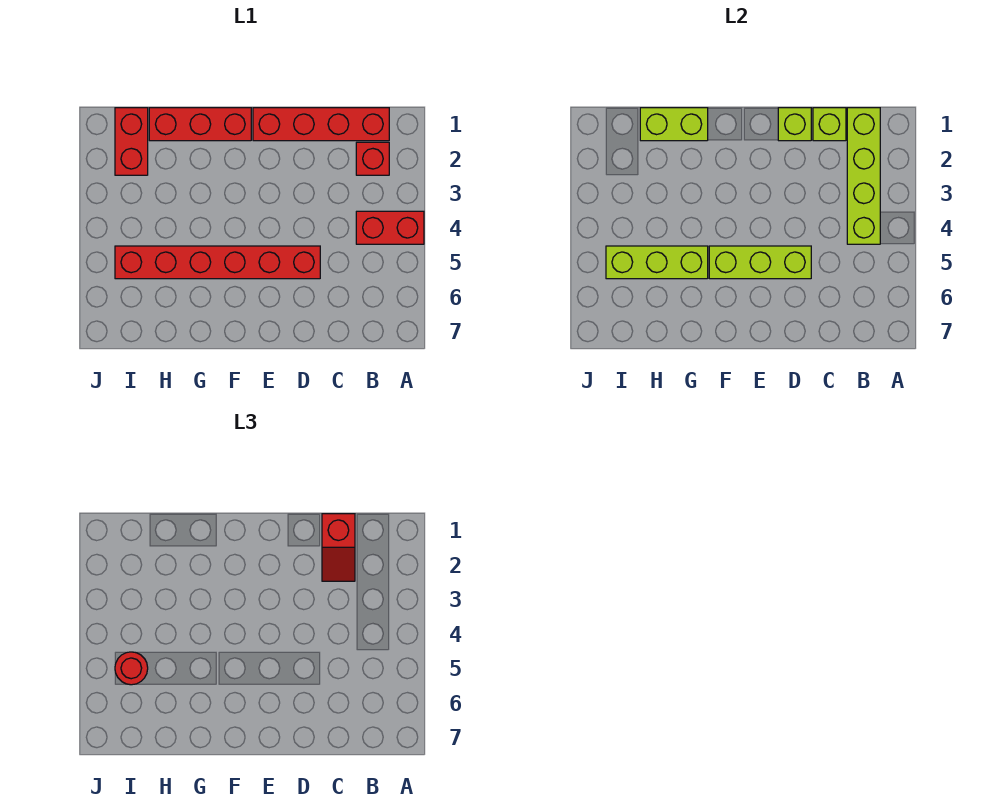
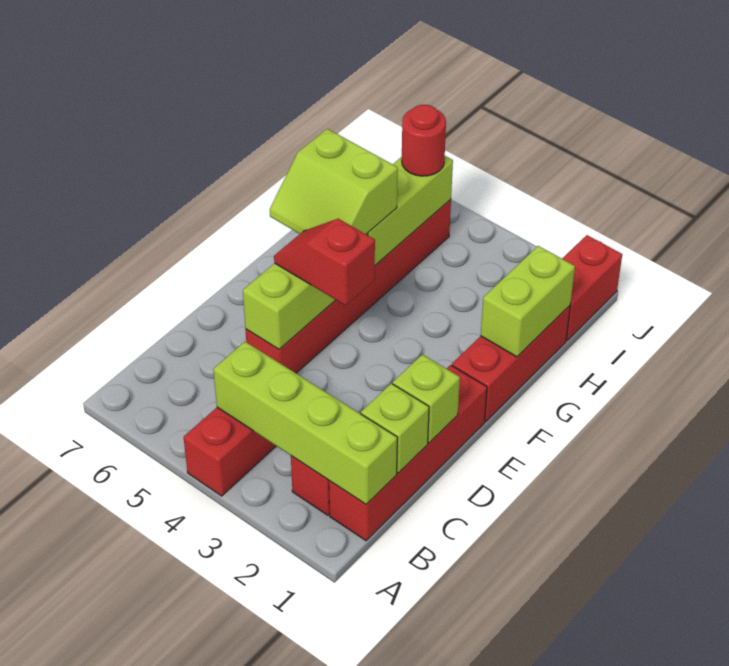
red 1x2 slope [322,514,355,581] -> red 1x2 slope moved to [274,219,375,305]
none -> lime 2x2 slope [270,129,398,234]
red 1x2 brick [115,108,148,175] -> red 1x2 brick turned to [562,235,622,340]

